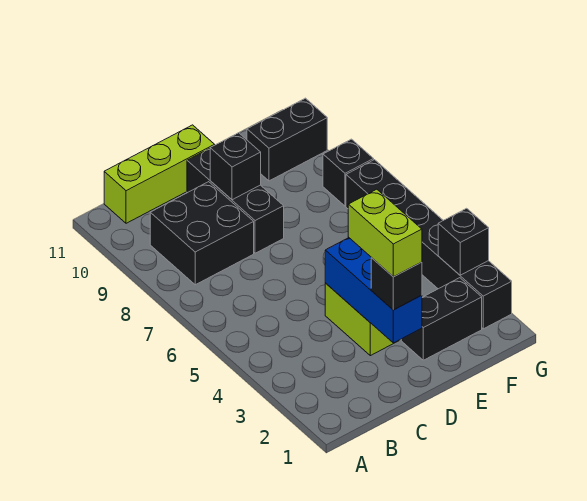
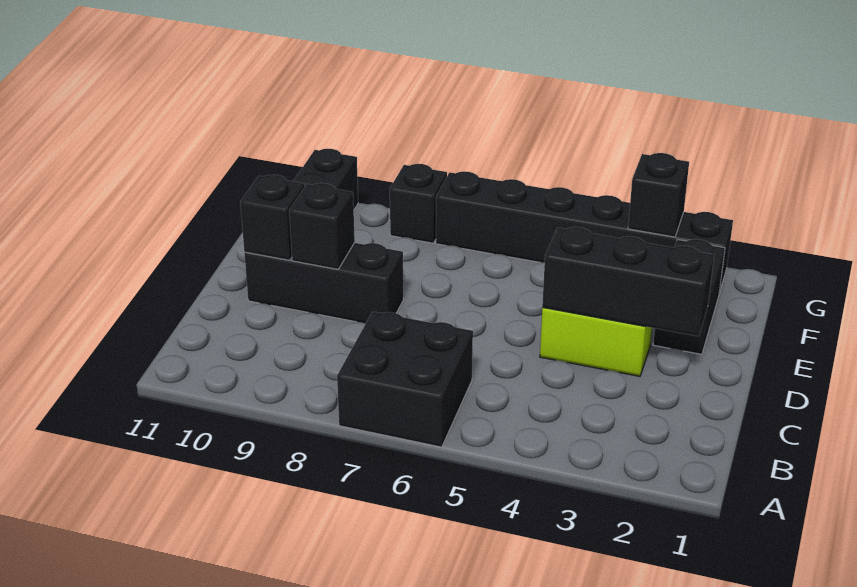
black 2x2 brick [150,182,254,285] -> black 2x2 brick moved to [337,312,473,447]
lime 1x3 brick [104,125,214,223] -> none
blue 1x3 brick [325,238,422,343] -> black 1x3 brick [542,227,714,336]
black 1x1 brick [371,258,422,310] -> black 1x1 brick moved to [240,175,305,260]
lime 1x2 brick [348,189,422,277] -> none

